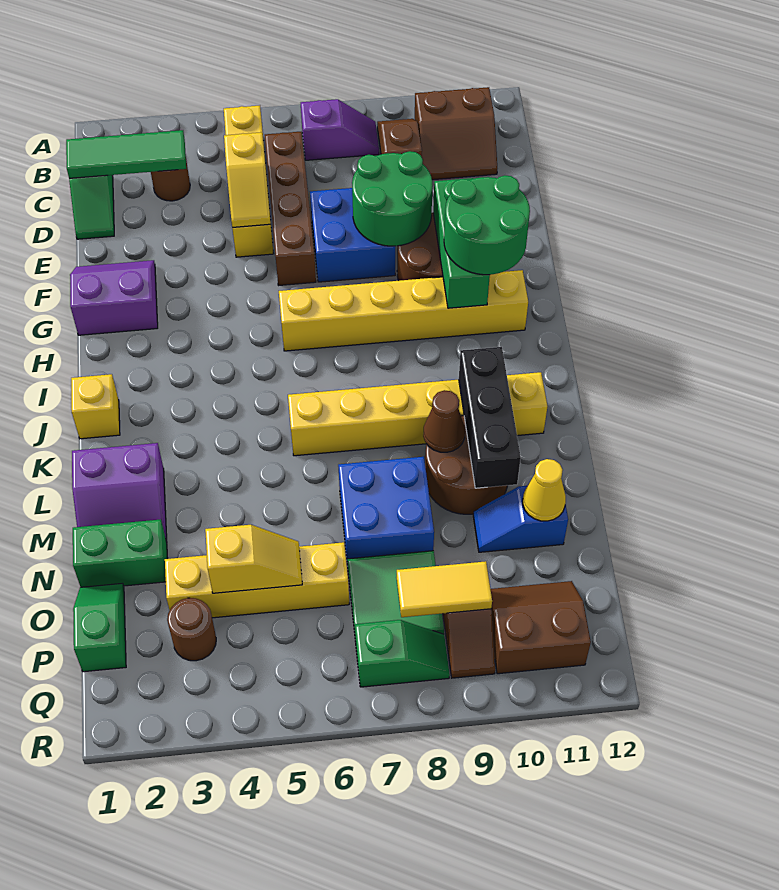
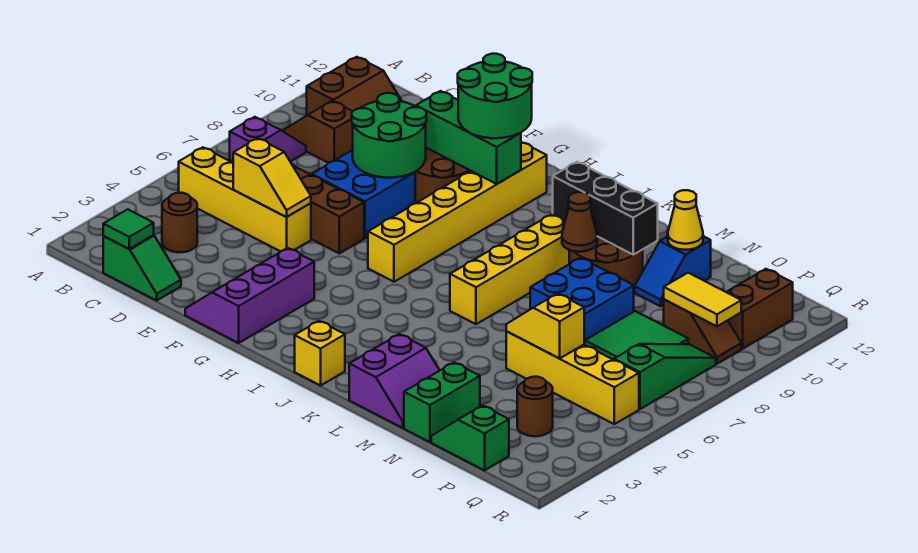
green 1x3 tile [66,130,186,178] -> green 1x1 tile [103,209,154,249]
purple 2x2 slope [70,260,158,335] -> purple 2x3 slope [185,248,314,343]
yellow 1x4 brick [165,542,349,618] -> yellow 1x4 brick turned to [506,332,639,424]
yellow 1x2 slope [205,525,302,593] -> yellow 1x2 slope turned to [506,293,584,358]
yellow 1x2 tile [396,561,492,617] -> yellow 1x2 tile turned to [664,273,741,326]
green 1x2 slope [355,620,450,687] -> green 1x3 slope [614,344,716,409]

